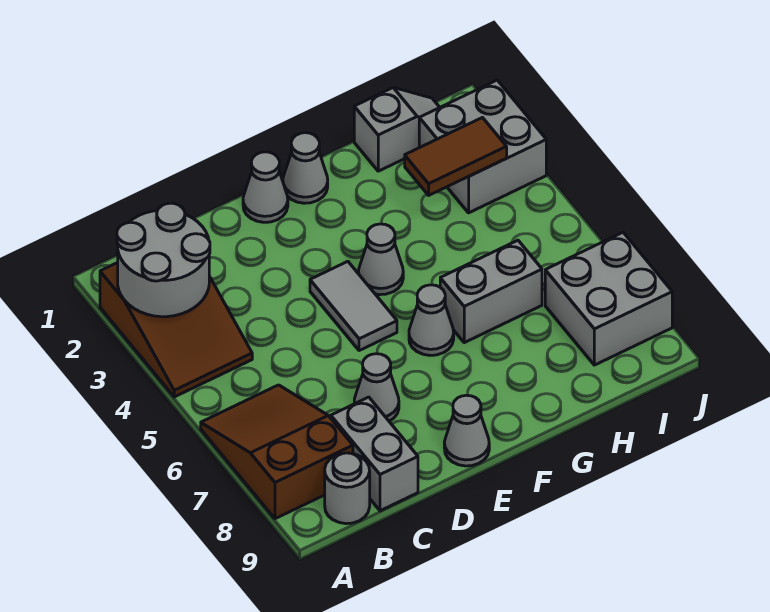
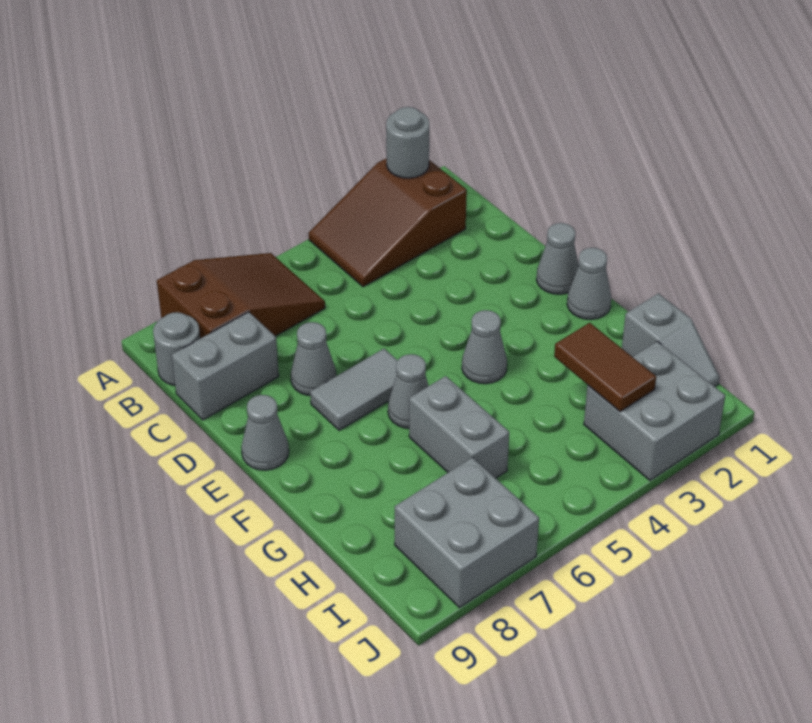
grey 2x2 round brick [117,203,210,317] -> grey 1x1 round brick [386,107,429,178]
grey 1x2 tile [310,261,397,351] -> grey 1x2 tile moved to [310,349,398,430]

